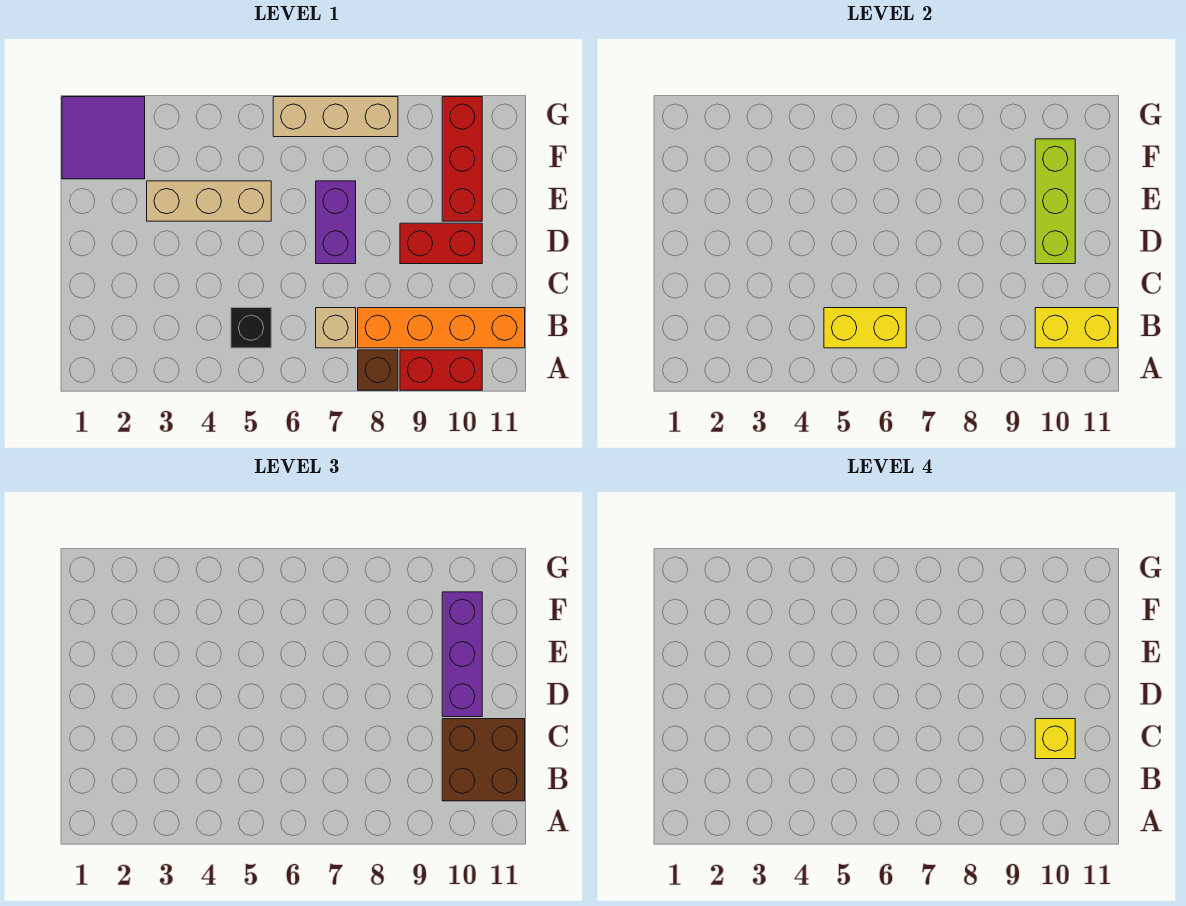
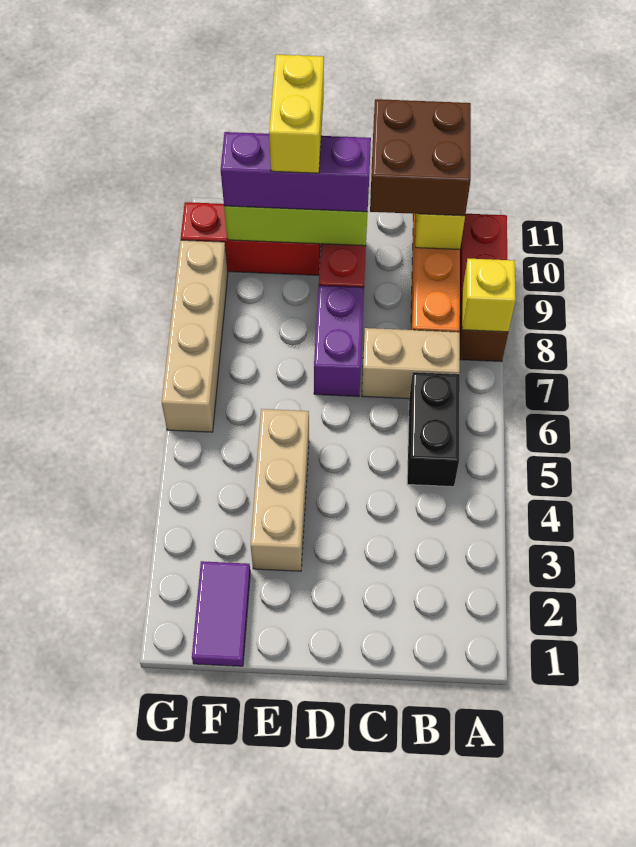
black 1x1 brick [231,308,271,348] -> black 1x2 brick [407,372,460,487]
yellow 1x2 brick [824,308,906,348] -> yellow 1x2 brick moved to [269,55,324,173]
tan 1x1 brick [316,308,356,348] -> tan 1x2 brick [362,328,460,399]
yellow 1x1 brick [1035,719,1075,759] -> yellow 1x1 brick moved to [462,259,516,332]
purple 1x2 brick [316,181,356,264] -> purple 1x2 brick turned to [314,285,364,396]
purple 2x2 tile [62,97,145,179] -> purple 1x2 tile [192,561,250,666]
tan 1x3 brick [273,97,398,137] -> tan 1x4 brick [162,240,228,432]

